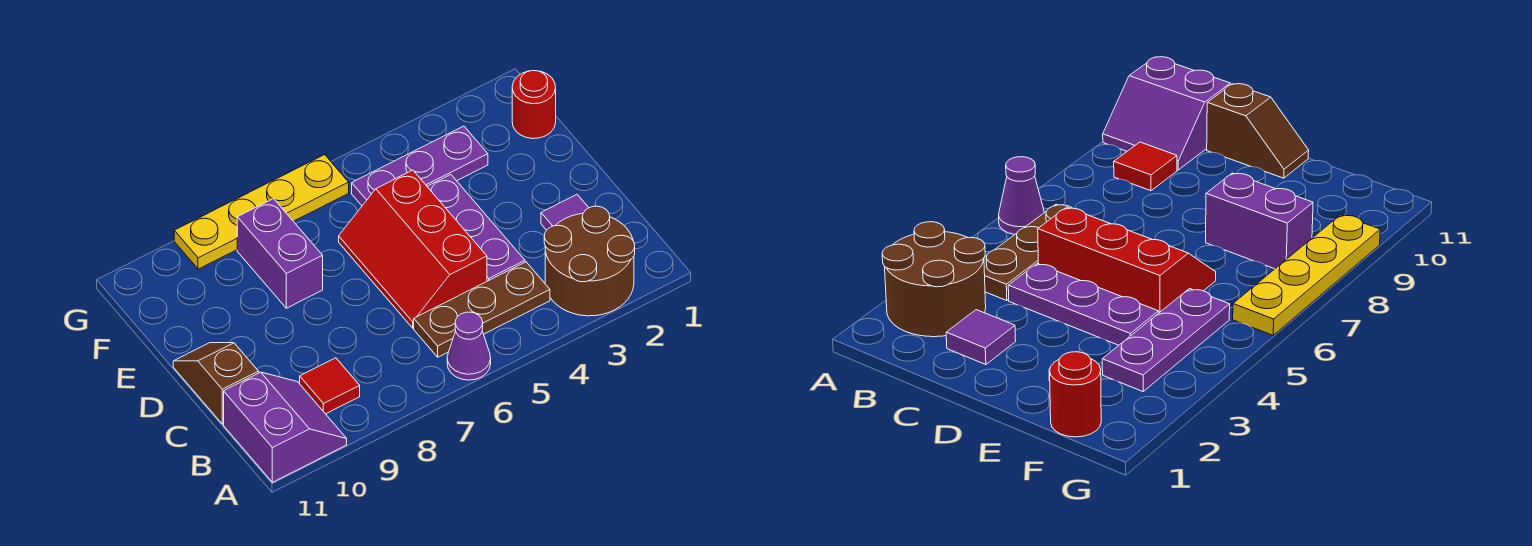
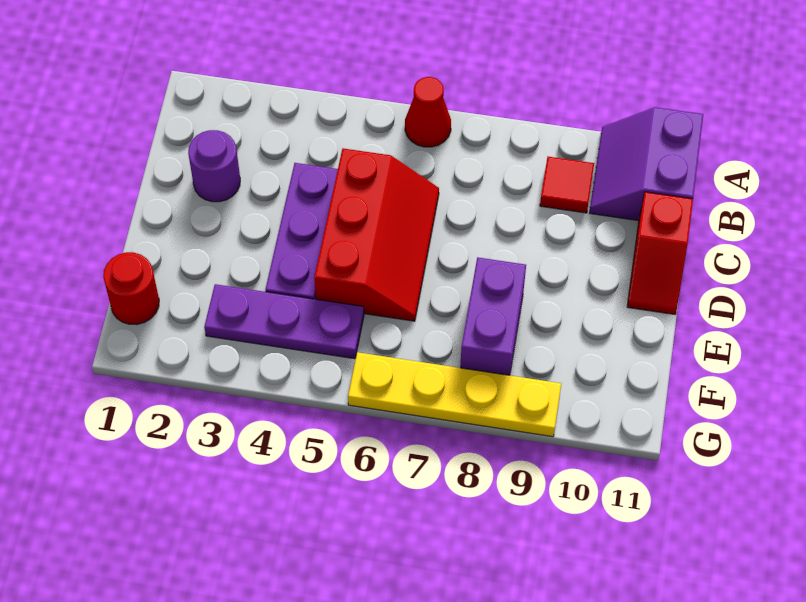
brown 2x2 round brick [544,206,635,316] -> none
purple 1x1 cone [447,312,491,380] -> red 1x1 cone [405,77,451,147]
brown 1x3 plate [414,262,550,357] -> none
purple 1x1 tile [541,195,589,230] -> purple 1x1 round brick [188,130,240,202]
brown 1x2 slope [173,343,259,424] -> red 1x2 slope [627,192,693,314]

